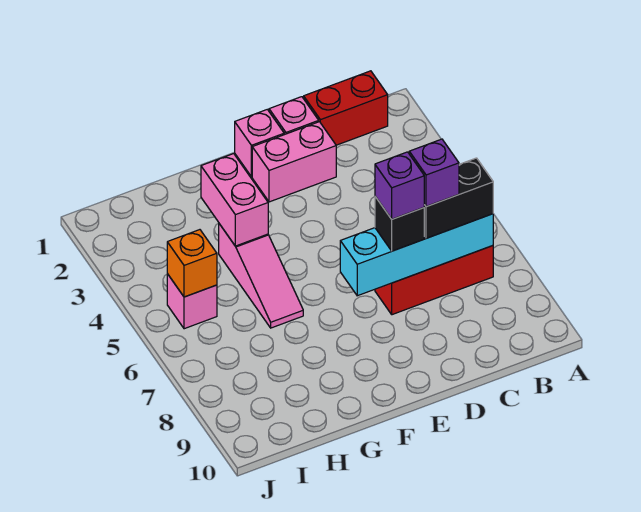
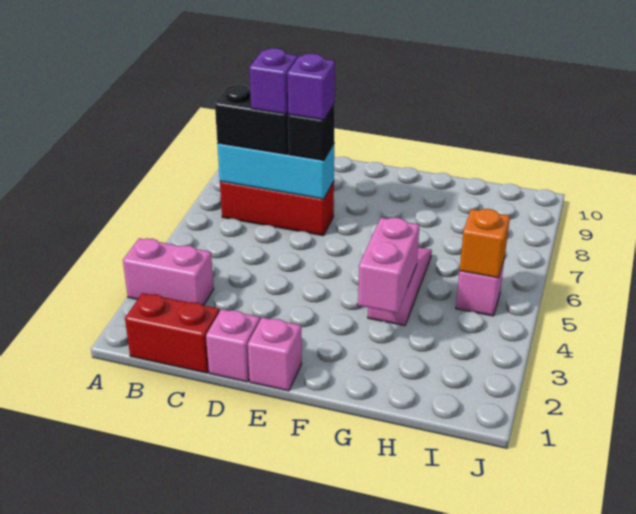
cyan 1x4 brick [340,214,493,296] -> cyan 1x3 brick [217,143,334,199]
pink 1x2 brick [252,122,336,202] -> pink 1x2 brick moved to [123,238,214,305]

